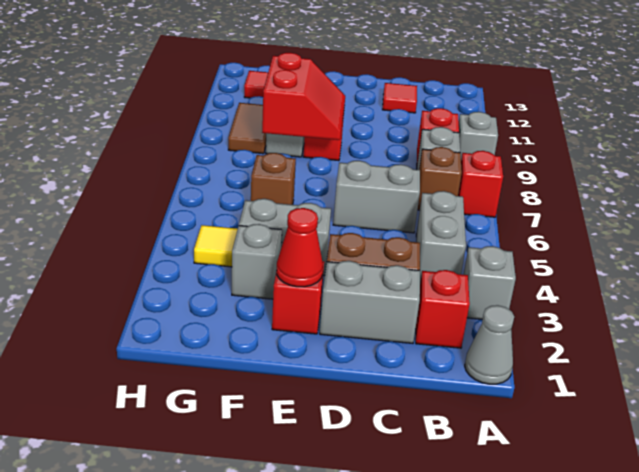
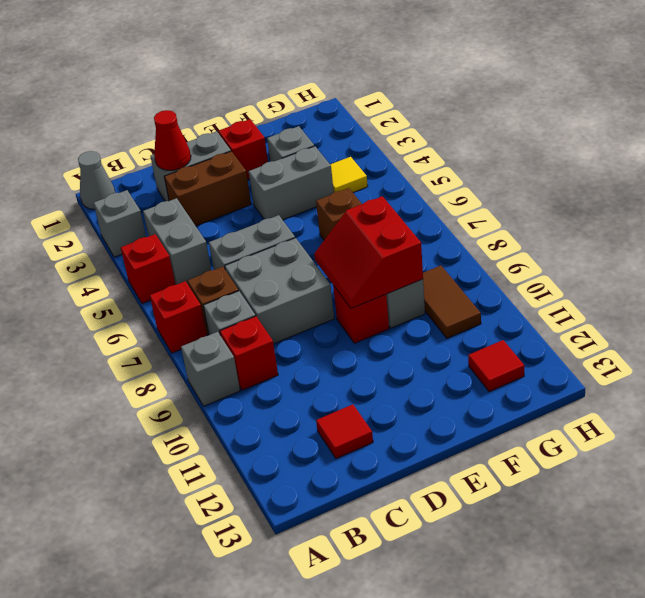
red 1x1 brick [416,270,470,348] -> red 1x1 brick moved to [121,234,175,303]
none -> grey 2x2 brick [225,238,334,344]
red 1x1 cone [276,208,323,287] -> red 1x1 cone moved to [154,110,191,170]

